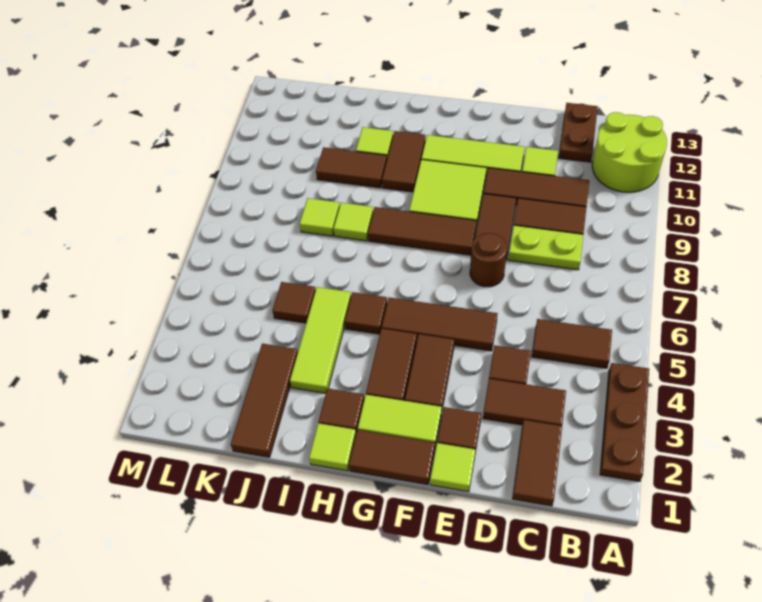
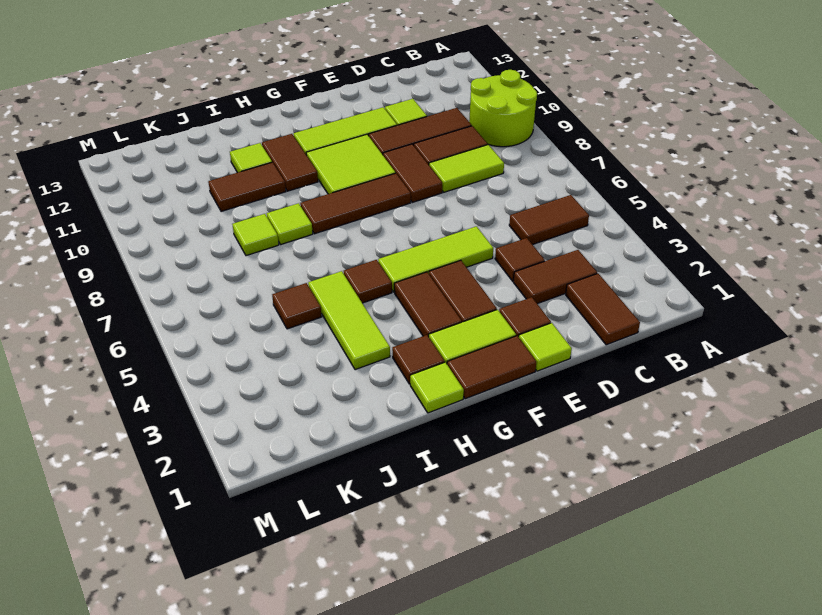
brown 1x3 plate [600,363,649,482] -> none
lime 2x2 round brick [592,112,667,192] -> lime 2x2 round brick moved to [469,70,537,147]
lime 1x2 plate [508,225,583,270] -> lime 1x2 tile [429,145,504,192]
brown 1x2 plate [559,103,598,162] -> none
brown 1x3 tile [382,297,498,351] -> lime 1x3 tile [378,226,493,292]
brown 1x1 round brick [470,233,507,287] -> none
brown 1x3 tile [231,344,298,457] -> none

